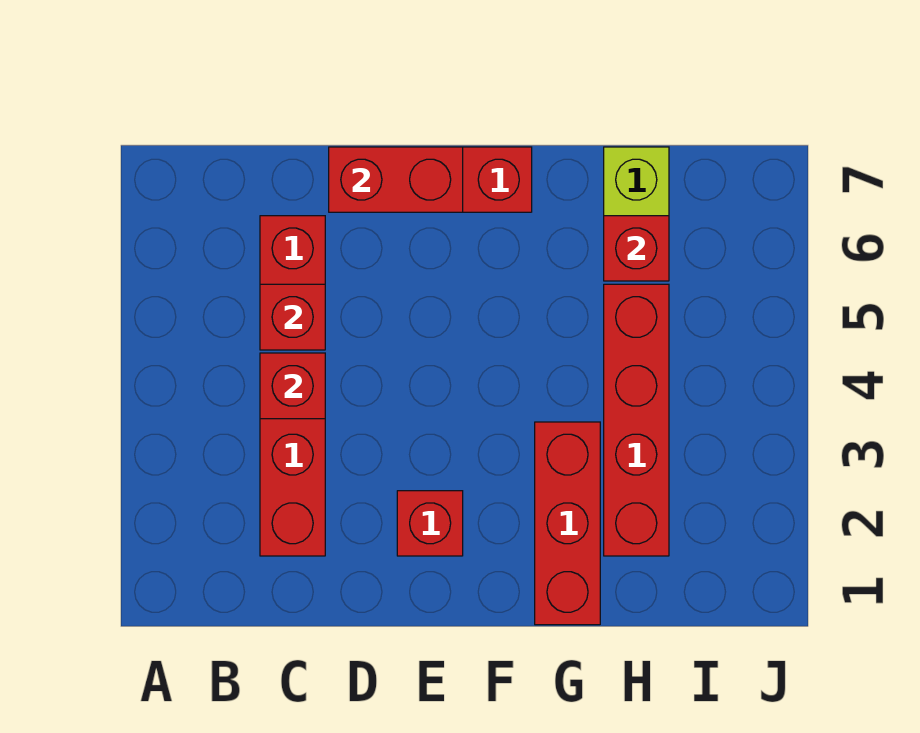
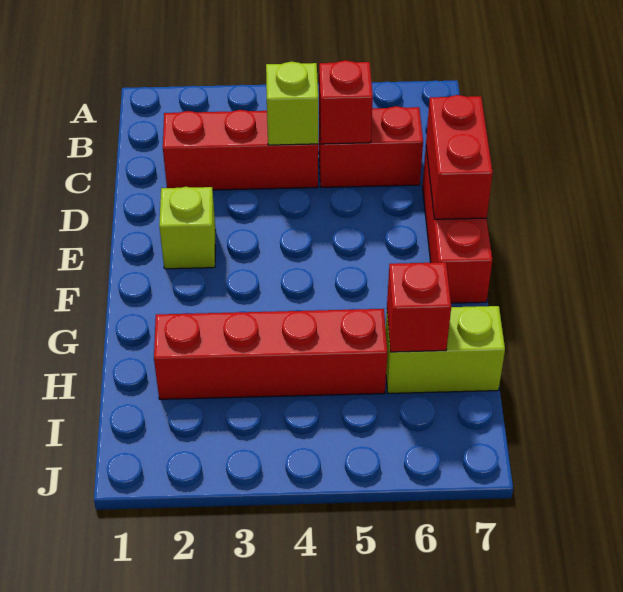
red 1x1 brick [260,353,325,419] -> lime 1x1 brick [266,62,318,145]
red 1x1 brick [397,491,463,556] -> lime 1x1 brick [159,187,216,269]
red 1x3 brick [535,422,600,625] -> none

